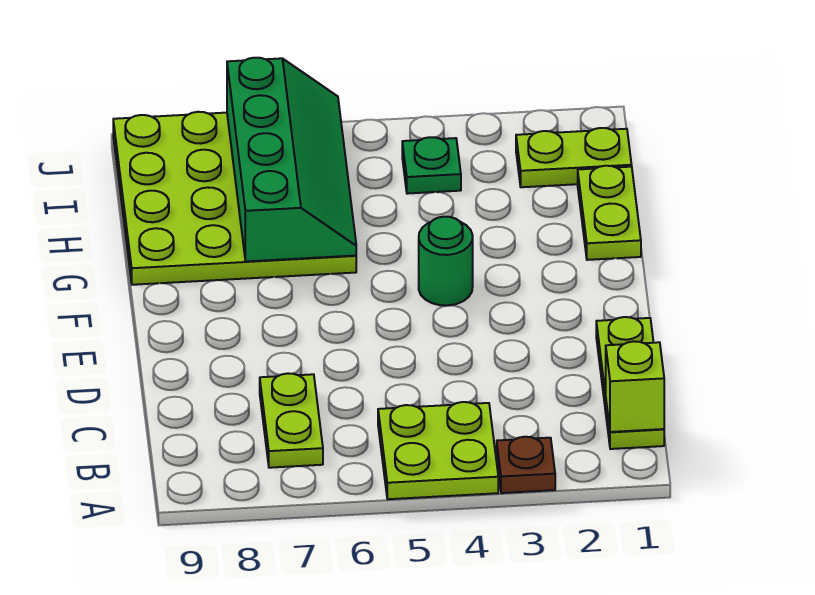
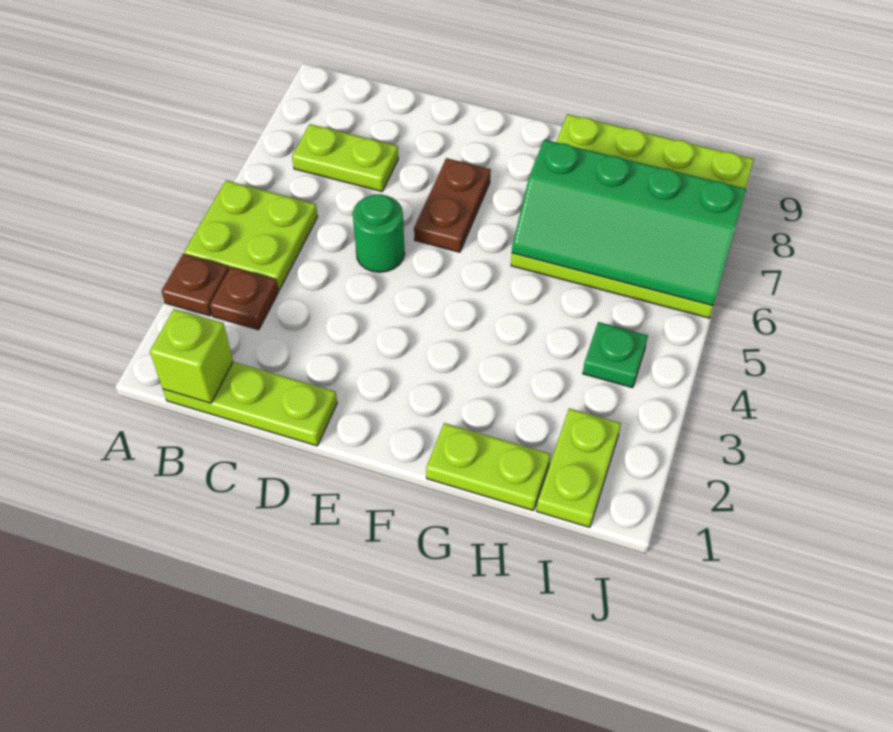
none -> brown 1x1 plate [210,267,279,330]
none -> brown 1x2 plate [414,158,491,252]
green 1x1 round brick [419,217,473,306] -> green 1x1 round brick moved to [353,194,405,272]

